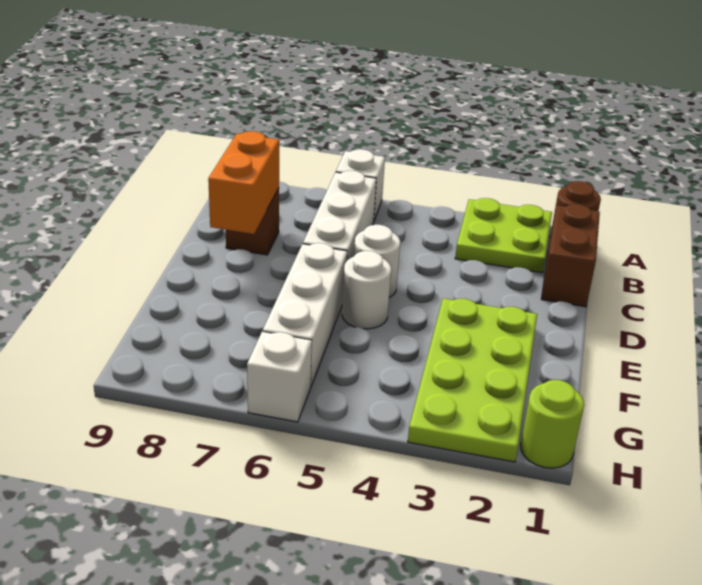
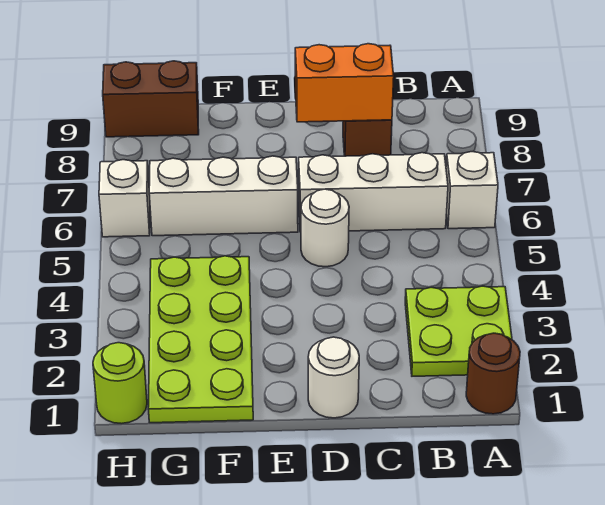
brown 1x2 brick [541,204,600,307] -> brown 1x2 brick moved to [103,61,199,137]
lime 2x4 plate [408,298,537,462] -> lime 2x4 plate turned to [148,256,253,423]
white 1x1 round brick [342,251,391,329] -> white 1x1 round brick moved to [308,337,359,418]

